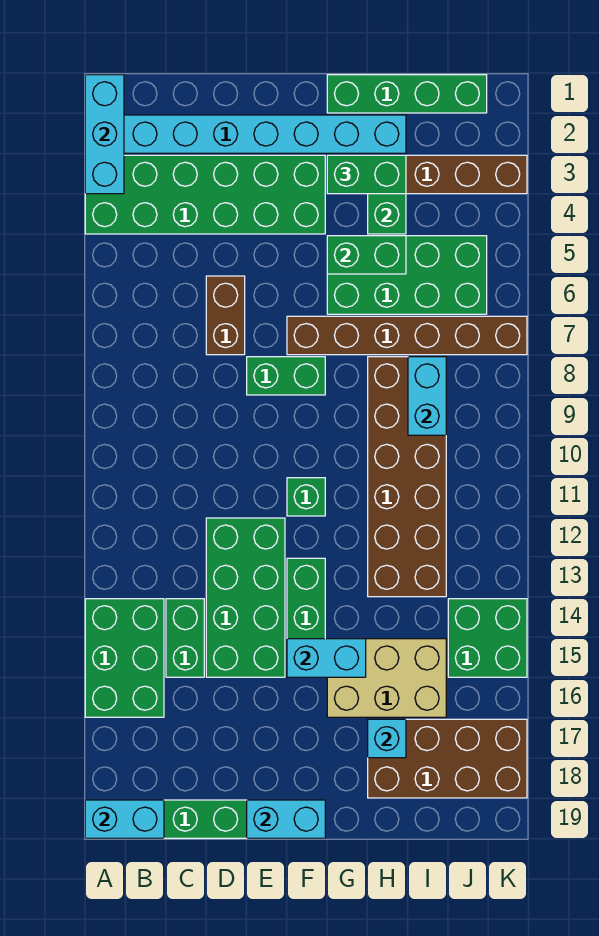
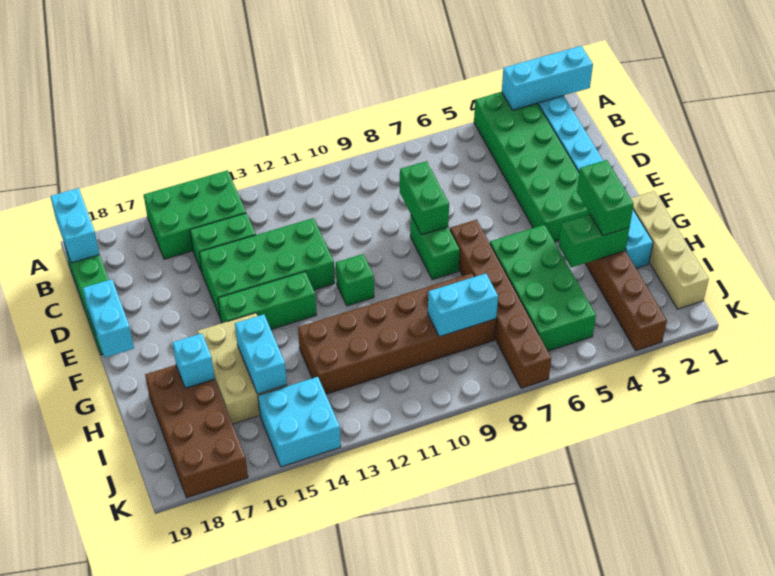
brown 1x2 brick [206,276,245,355] -> none
cyan 1x2 brick [287,639,366,677] -> cyan 1x2 brick moved to [235,314,287,394]
green 1x4 brick [327,75,487,113] -> tan 1x4 brick [631,191,709,309]
green 1x2 brick [327,236,406,274] -> green 1x2 brick moved to [400,161,449,235]
green 2x2 brick [448,599,527,677] -> cyan 2x2 brick [258,377,341,467]

